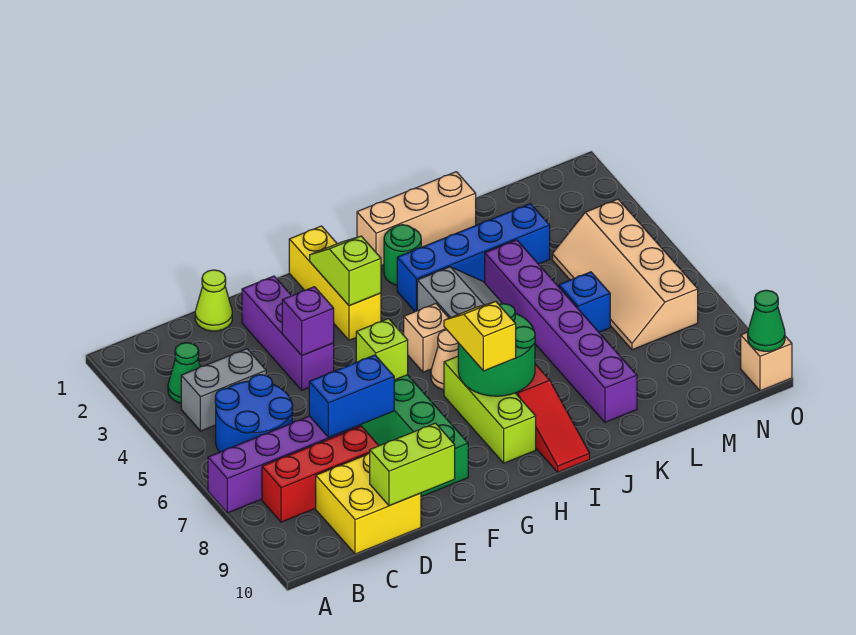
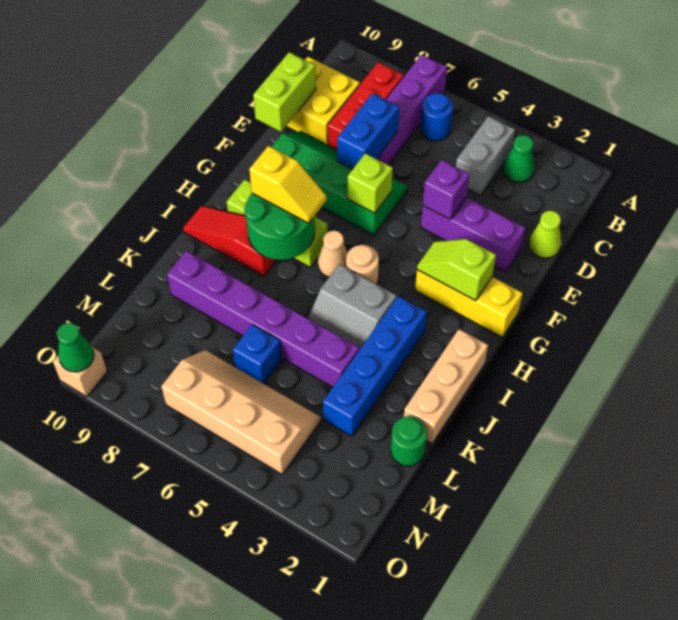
blue 2x2 round brick [215,375,293,452] -> blue 1x1 round brick [421,93,453,141]
lime 1x2 slope [310,236,381,306] -> lime 1x2 slope turned to [417,239,496,301]
tan 1x1 brick [404,304,448,372] -> tan 1x1 round brick [346,245,379,284]
green 1x1 round brick [384,225,421,285] -> green 1x1 round brick moved to [391,416,427,466]

